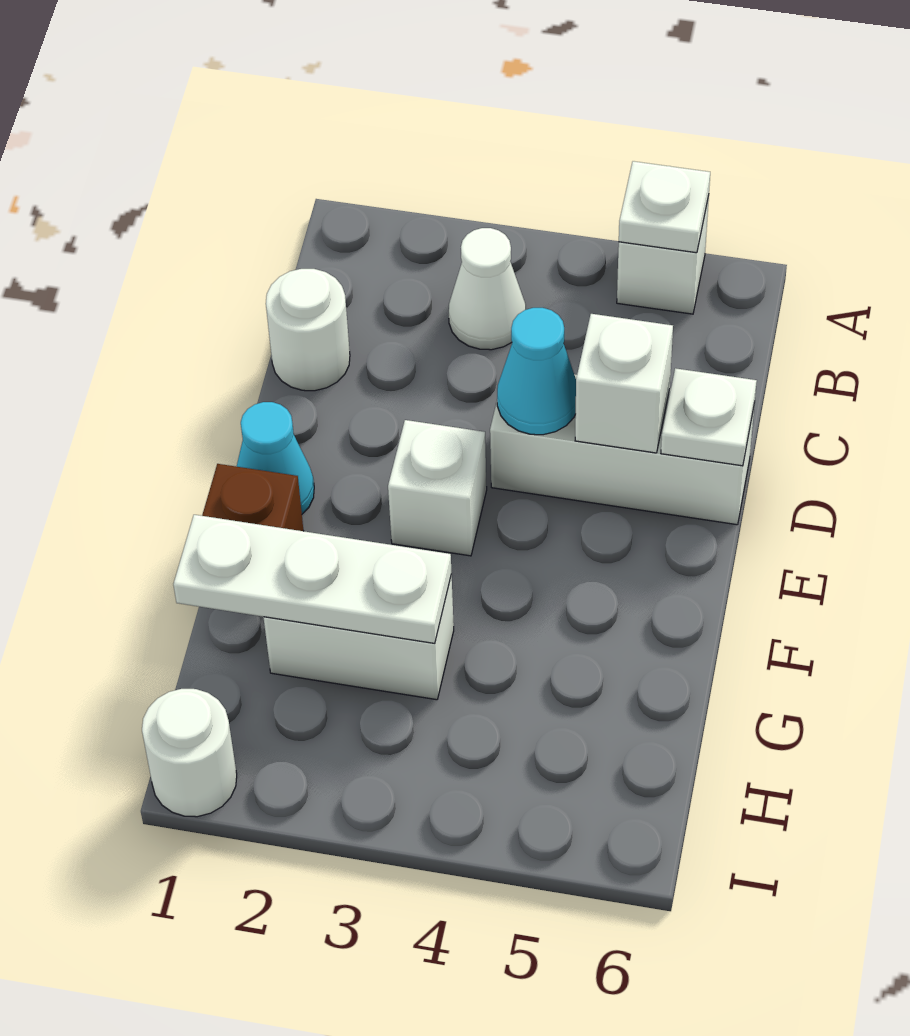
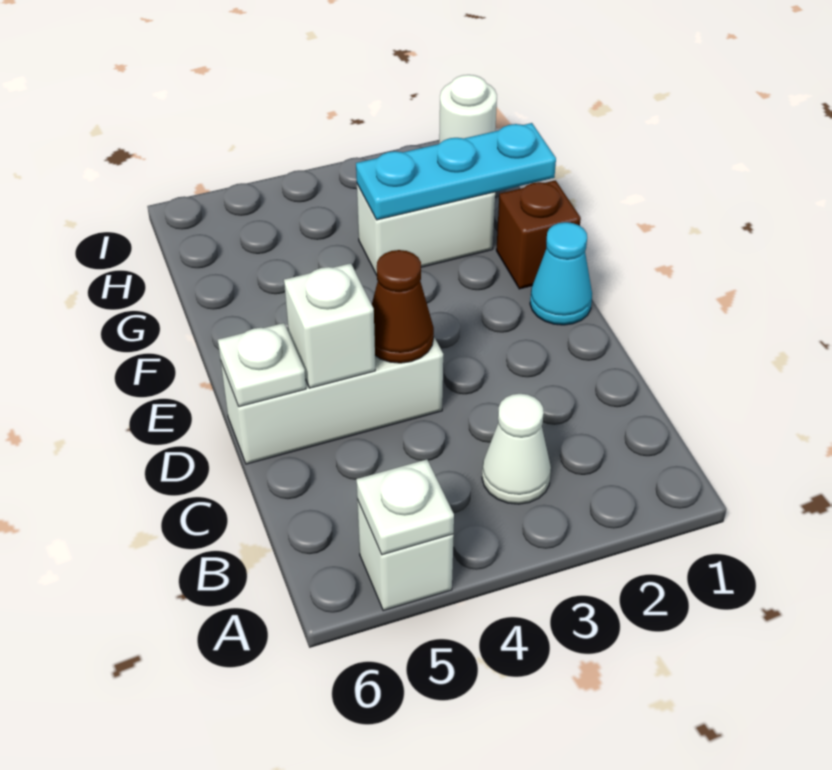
white 1x1 round brick [266,269,350,391] -> none
cyan 1x1 cone [497,308,576,435] -> brown 1x1 cone [372,250,434,363]
white 1x1 brick [388,420,487,556] -> none
white 1x3 plate [173,515,451,643] -> cyan 1x3 plate [356,123,556,220]

